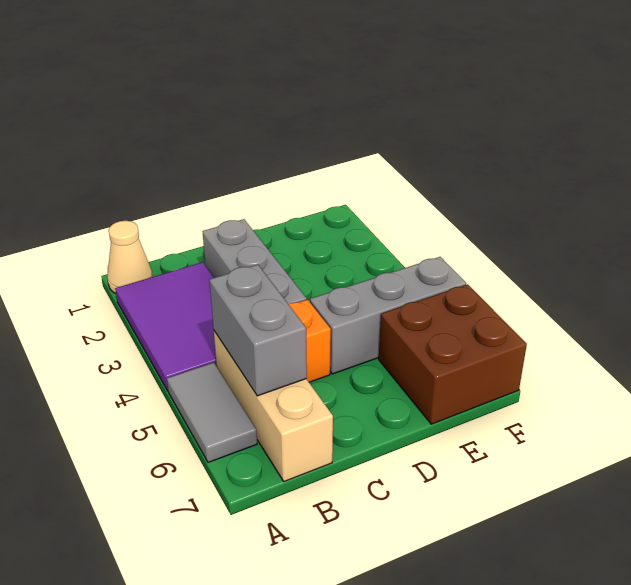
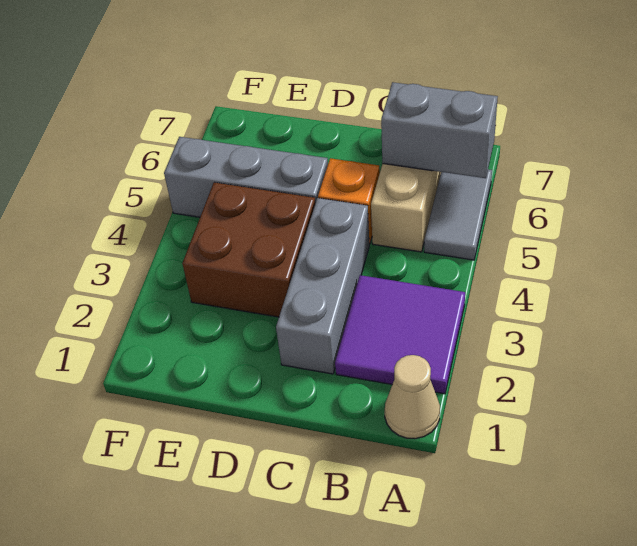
purple 2x3 tile [115,262,217,391] -> purple 2x2 tile [335,275,465,394]
grey 1x2 brick [210,265,307,396] -> grey 1x2 brick turned to [381,82,498,178]
brown 2x2 brick [379,284,527,424] -> brown 2x2 brick moved to [182,182,315,317]

